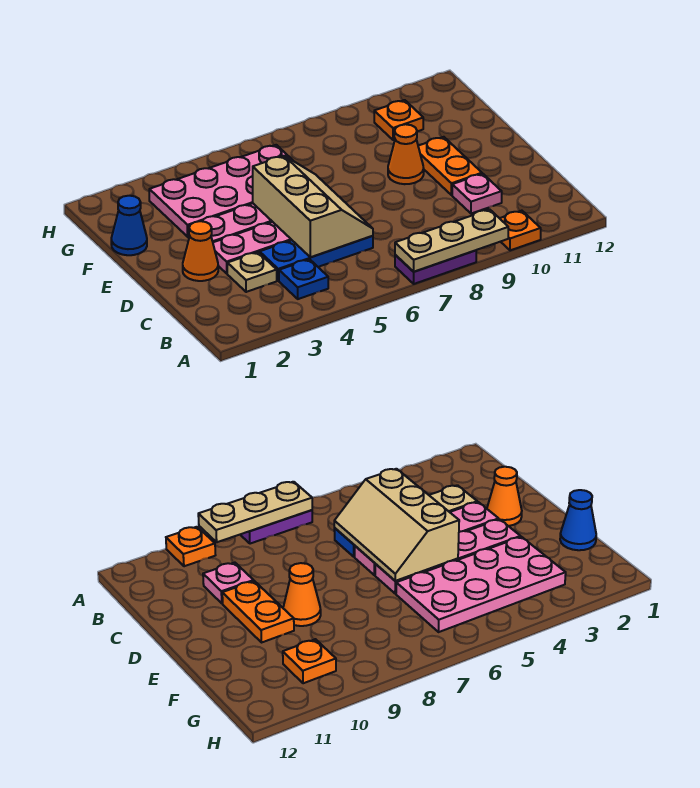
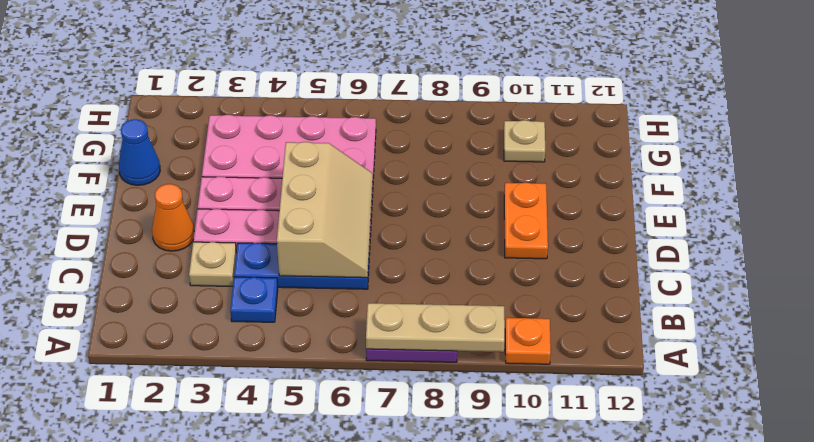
pink 1x1 plate [452,174,502,214] -> none
orange 1x1 cone [388,124,424,184] -> none
orange 1x1 plate [374,100,423,140] -> tan 1x1 plate [504,120,545,162]

